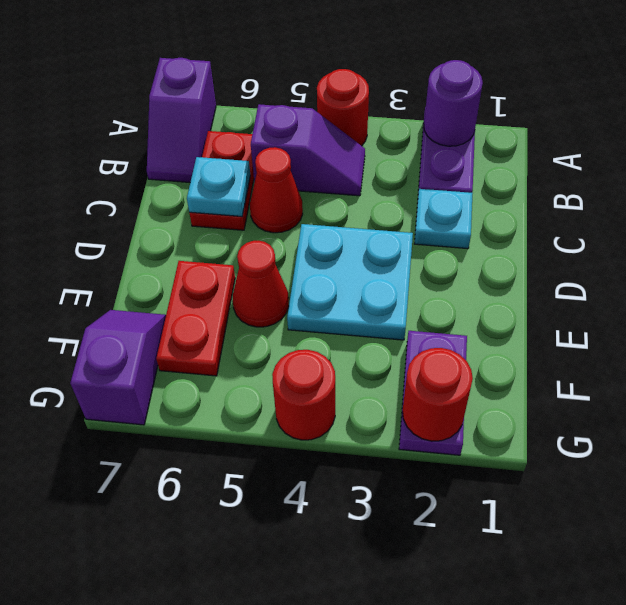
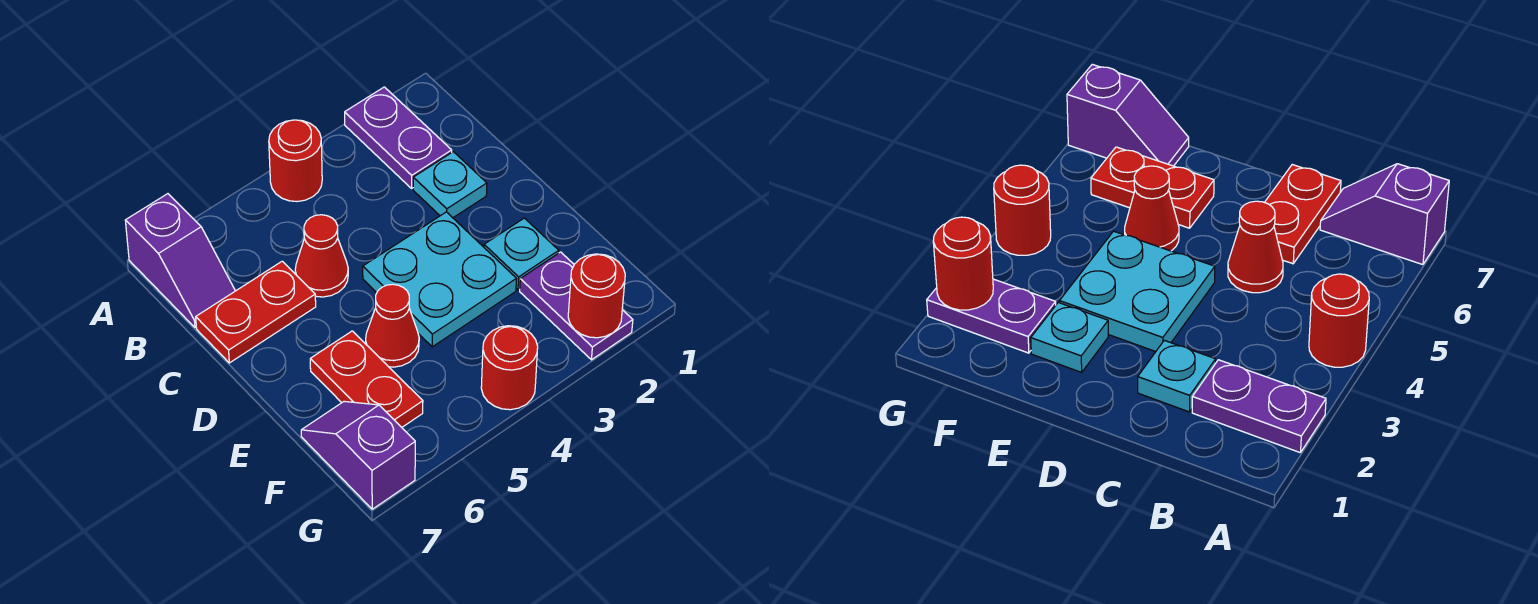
purple 1x1 round brick [424,60,483,146] -> none
purple 1x2 slope [251,104,365,196] -> none
red 1x2 plate [190,131,254,230] -> red 1x2 plate turned to [196,261,316,363]
cyan 1x1 plate [187,157,250,217] -> cyan 1x1 plate moved to [484,218,559,290]

